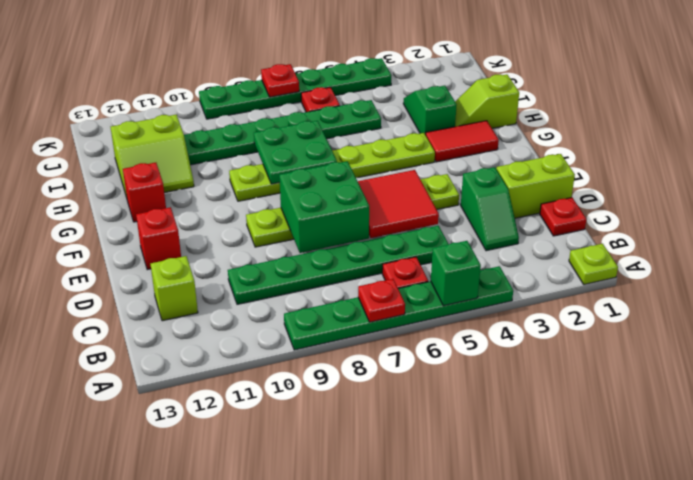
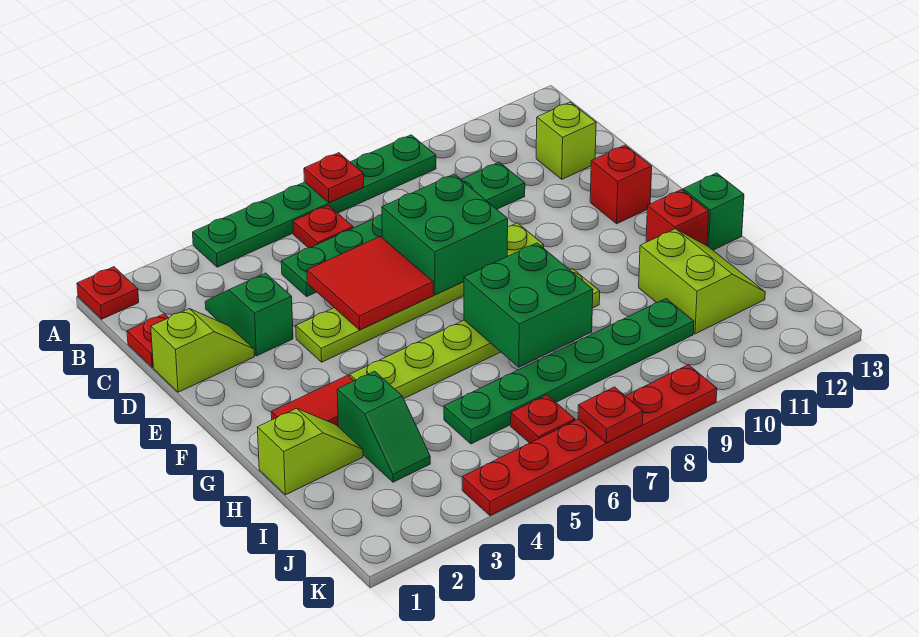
lime 1x1 plate [569,244,618,284] -> red 1x1 plate [77,267,139,319]
green 1x1 brick [431,241,481,306] -> green 1x1 brick moved to [683,173,744,250]
lime 1x2 brick [496,154,575,218] -> lime 1x2 slope [151,309,255,392]
green 2x2 plate [254,121,337,184] -> green 2x2 brick [464,243,593,367]
lime 2x2 slope [111,114,194,197] -> lime 2x2 slope turned to [639,229,765,334]
green 1x6 plate [199,58,392,119] -> red 1x6 plate [462,365,717,516]

